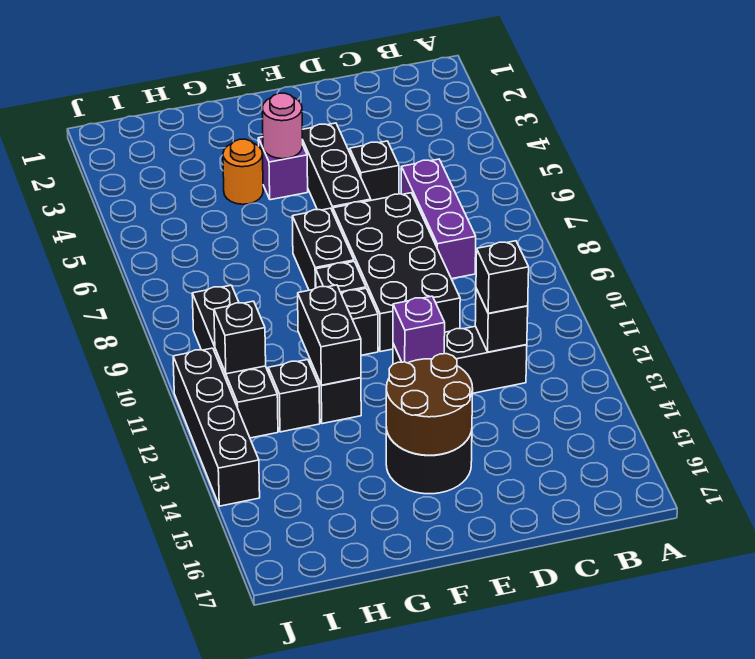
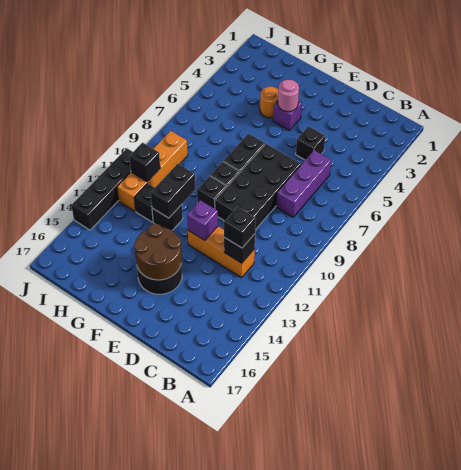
black 1x3 brick [393,326,527,394] -> orange 1x3 brick [188,226,255,278]
black 1x3 brick [302,123,371,212] -> none
black 1x4 brick [192,285,278,438] -> orange 1x4 brick [117,131,188,211]

